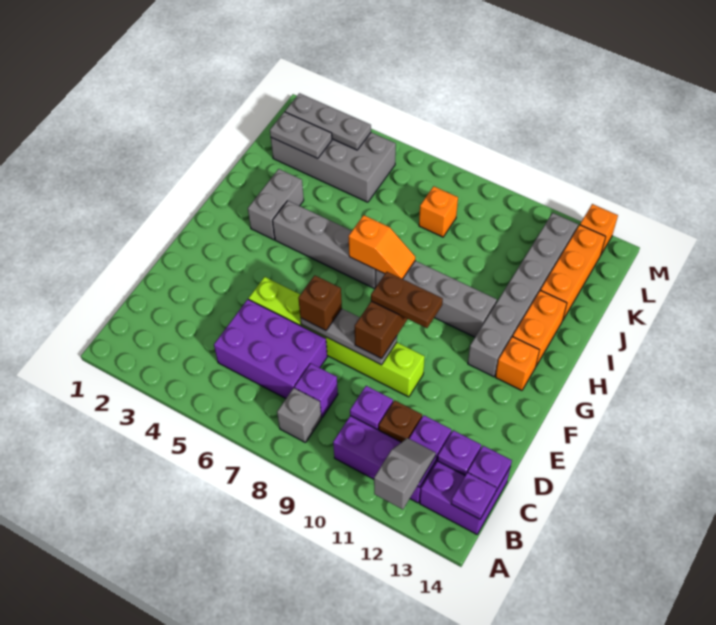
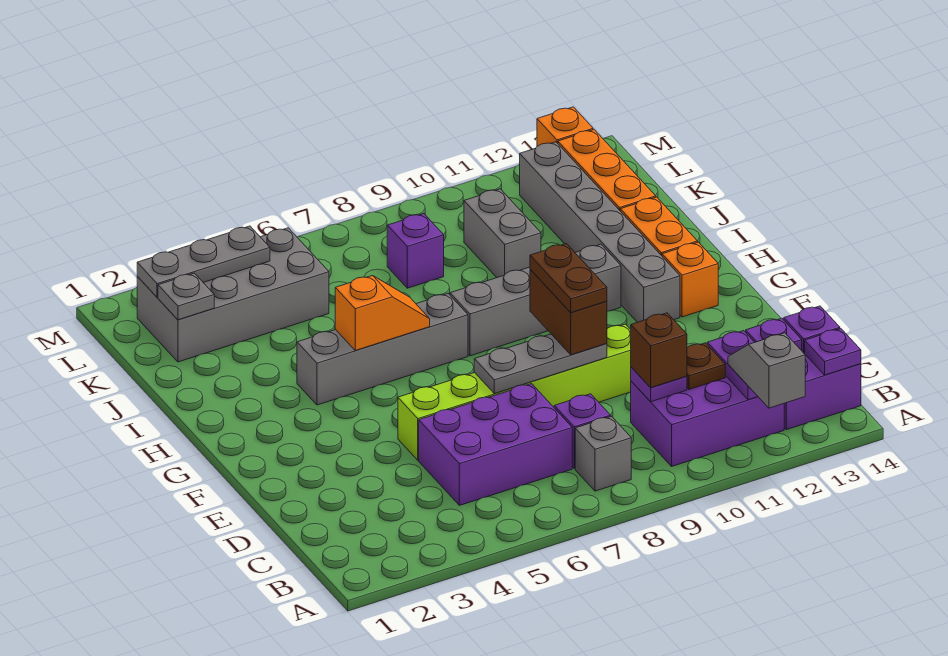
brown 1x1 brick [298,275,342,331] -> brown 1x1 brick moved to [631,313,687,388]
brown 1x2 plate [371,272,443,328] -> brown 1x2 plate turned to [530,244,607,313]
grey 1x2 brick [248,169,304,240] -> grey 1x2 brick moved to [464,189,541,277]
orange 1x2 slope [349,215,415,279] -> orange 1x2 slope moved to [335,276,430,350]
grey 1x2 plate [270,112,332,159] -> grey 1x1 plate [158,273,214,320]
orange 1x1 brick [419,186,458,237] -> purple 1x1 brick [387,214,444,288]

